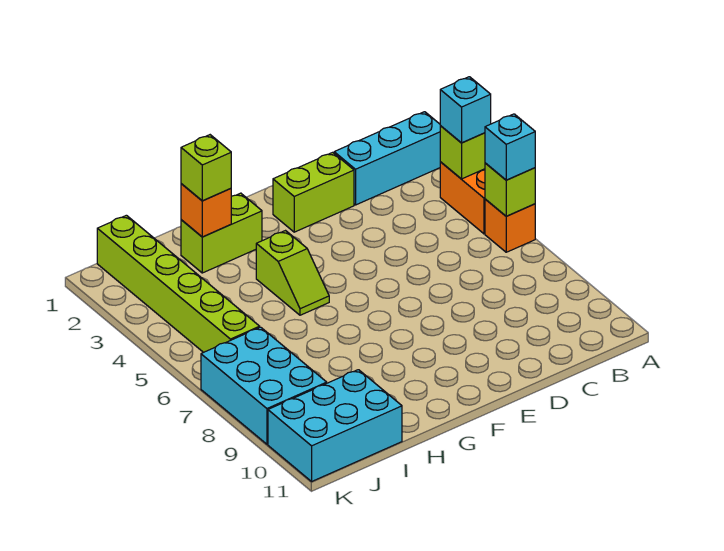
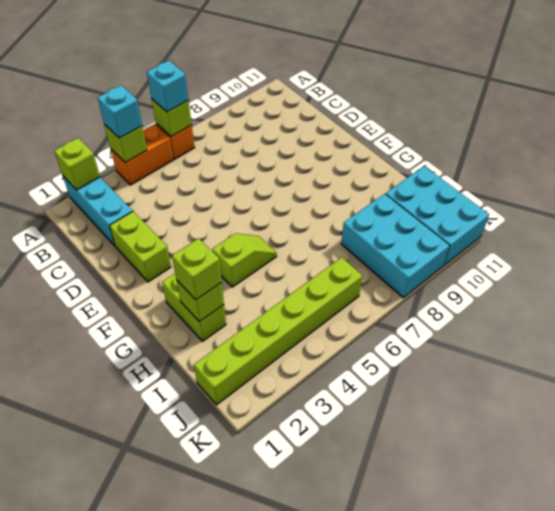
none -> lime 1x1 brick [54,138,100,190]
orange 1x1 brick [181,184,231,237] -> lime 1x1 brick [177,281,224,322]
cyan 2x3 brick [201,327,327,444] -> cyan 2x3 brick turned to [341,194,450,298]

